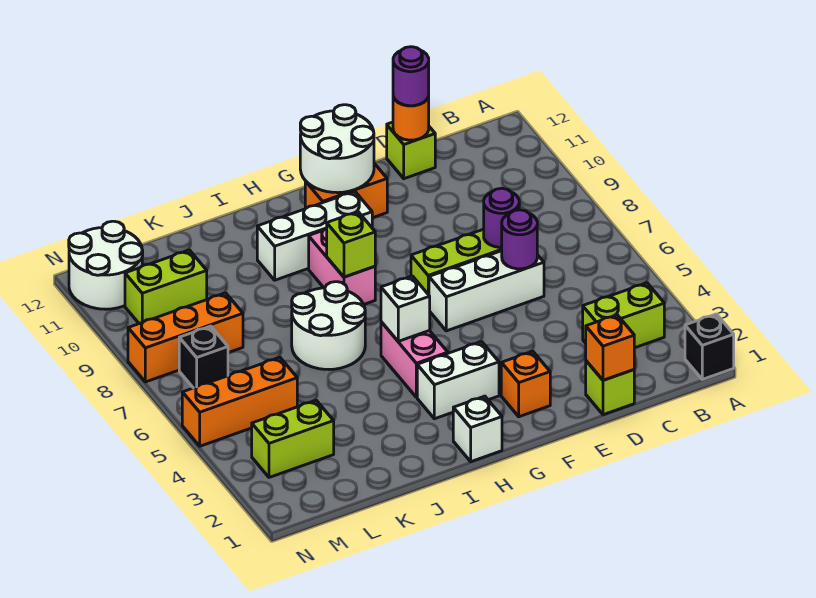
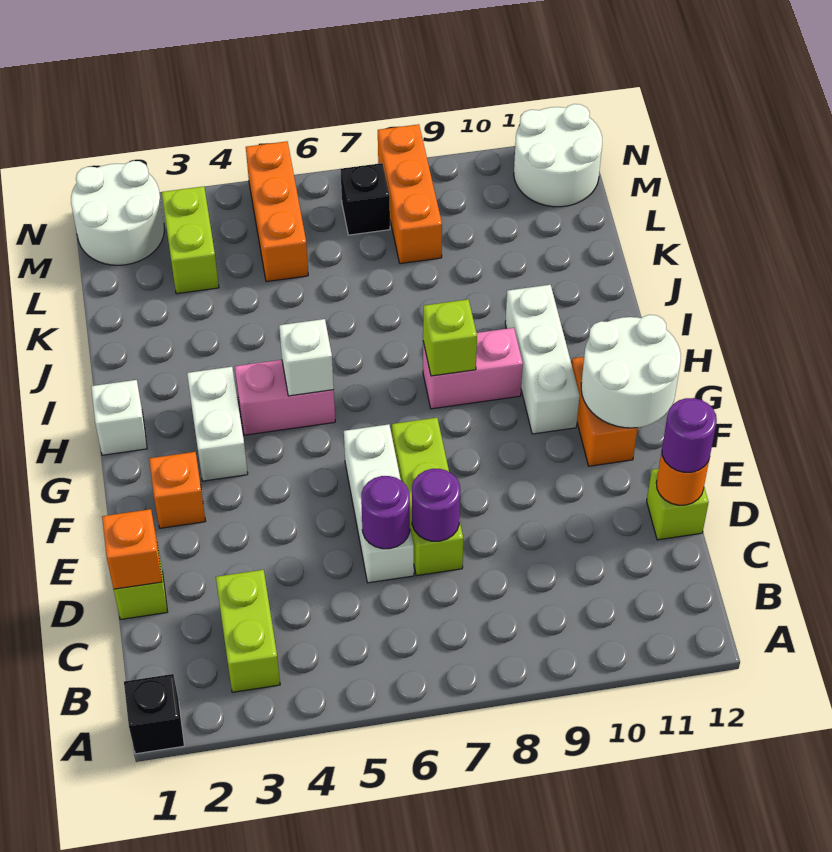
white 2x2 round brick [292,282,365,370] -> white 2x2 round brick moved to [71,161,164,265]
lime 1x2 brick [125,250,207,324] -> none

